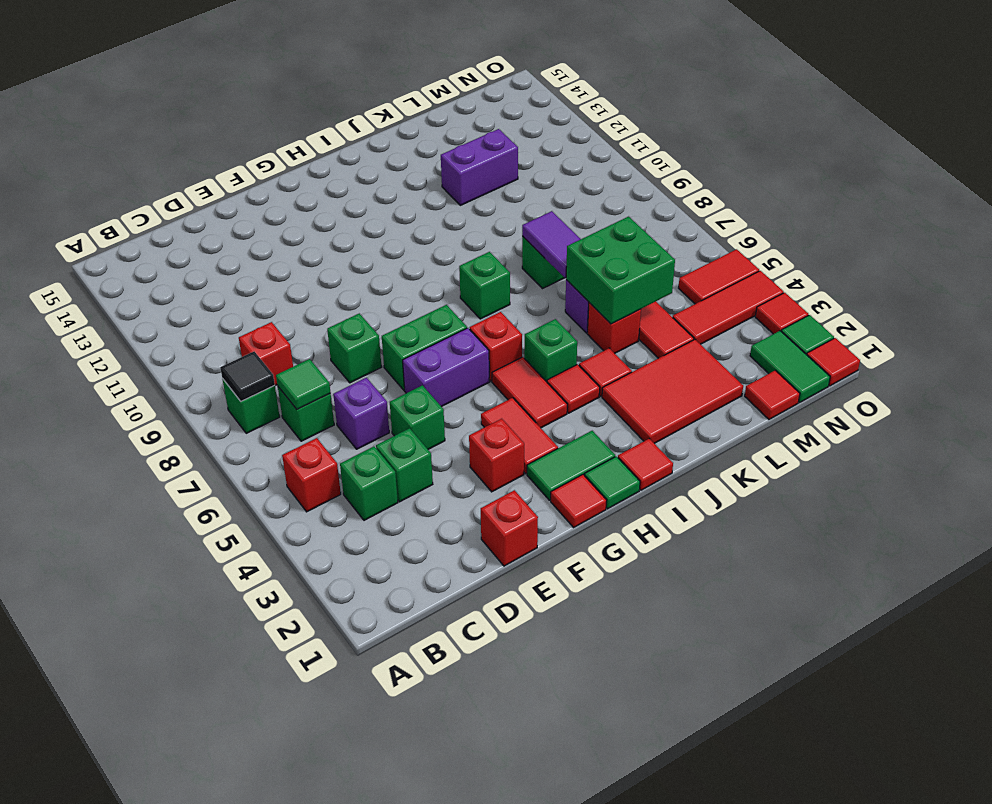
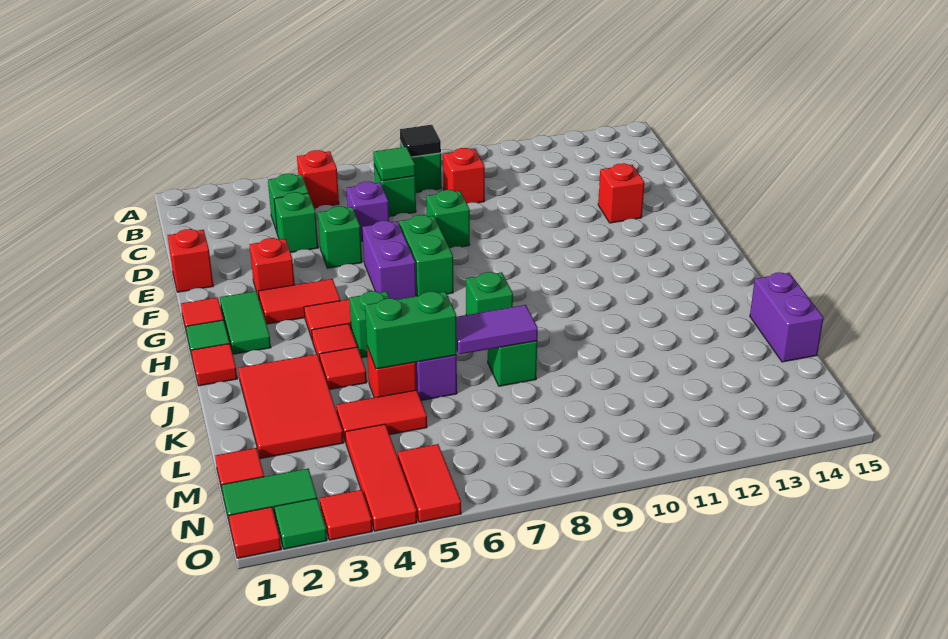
red 1x1 brick [470,312,522,381] -> red 1x1 brick moved to [598,163,644,223]
green 2x2 brick [566,217,675,324] -> green 1x2 brick [365,292,457,369]
purple 1x2 brick [441,129,518,205] -> purple 1x2 brick moved to [750,273,824,362]

